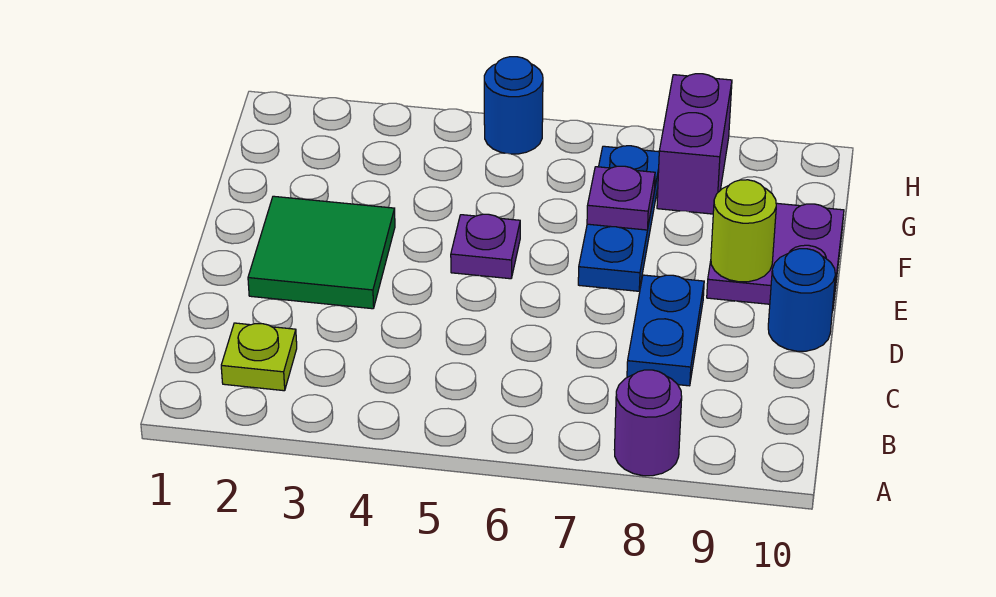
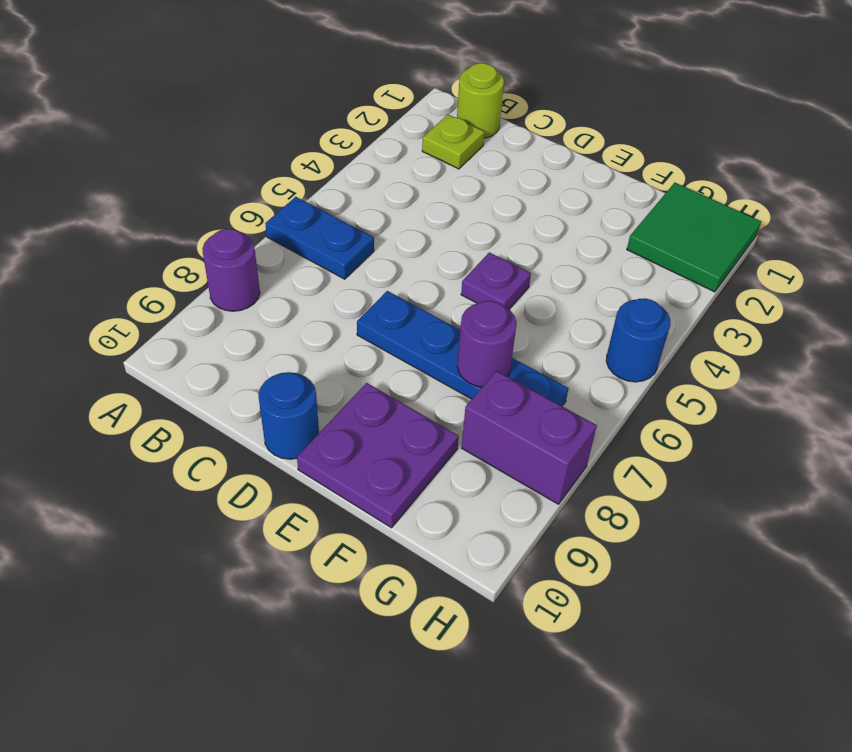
blue 1x2 plate [627,275,704,386] -> blue 1x2 plate moved to [265,197,374,279]
green 2x2 tile [248,196,395,309] -> green 2x2 tile moved to [627,183,761,292]
blue 1x3 plate [578,146,659,291] -> blue 1x4 plate [357,291,569,406]
lime 1x1 round brick [711,180,776,282] -> lime 1x1 round brick moved to [457,63,504,138]
purple 1x1 plate [587,166,655,230] -> purple 1x1 round brick [457,301,517,387]

